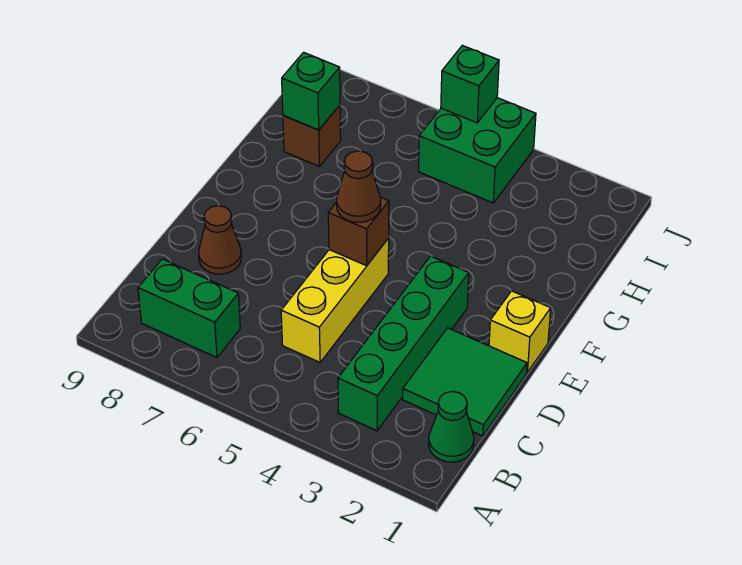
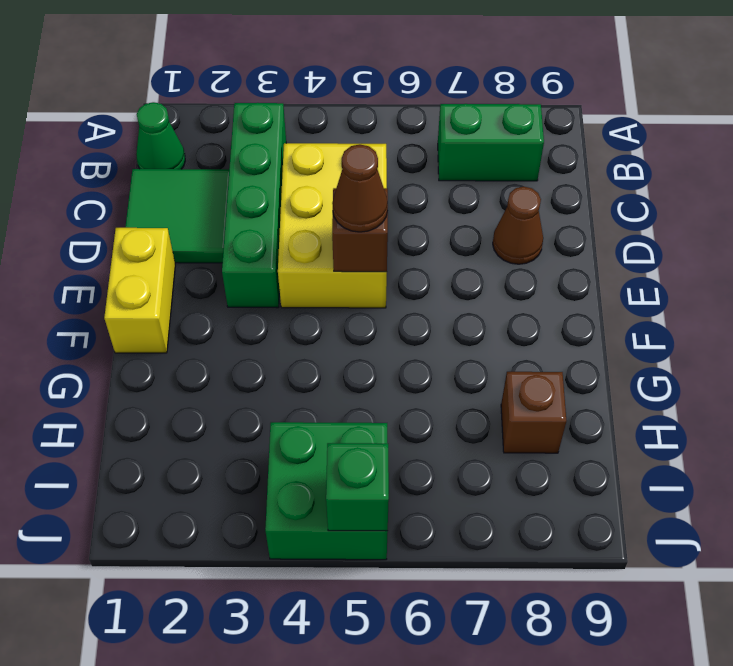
yellow 1x3 brick [281,238,389,362] -> yellow 2x3 brick [278,143,387,308]
yellow 1x1 brick [489,291,551,372] -> yellow 1x2 brick [104,228,175,353]
green 1x1 brick [282,52,340,130] -> none

